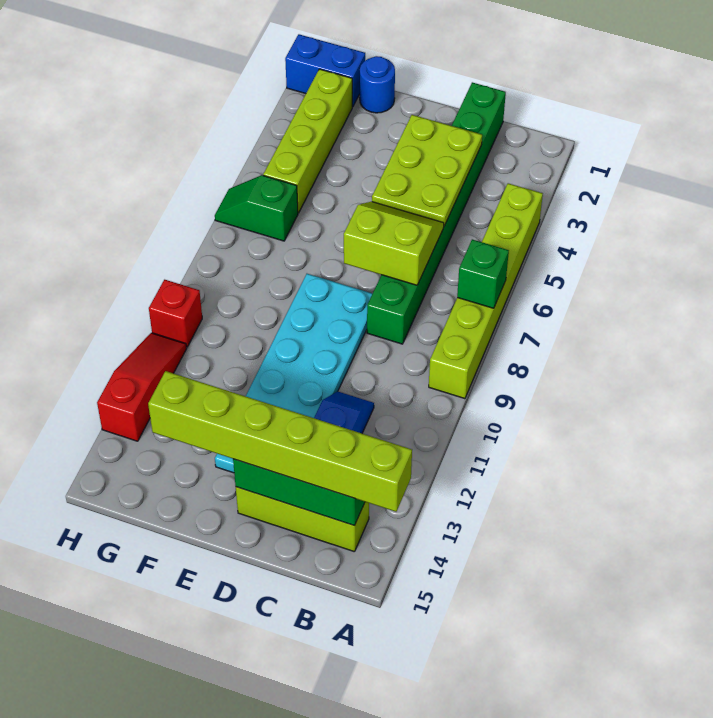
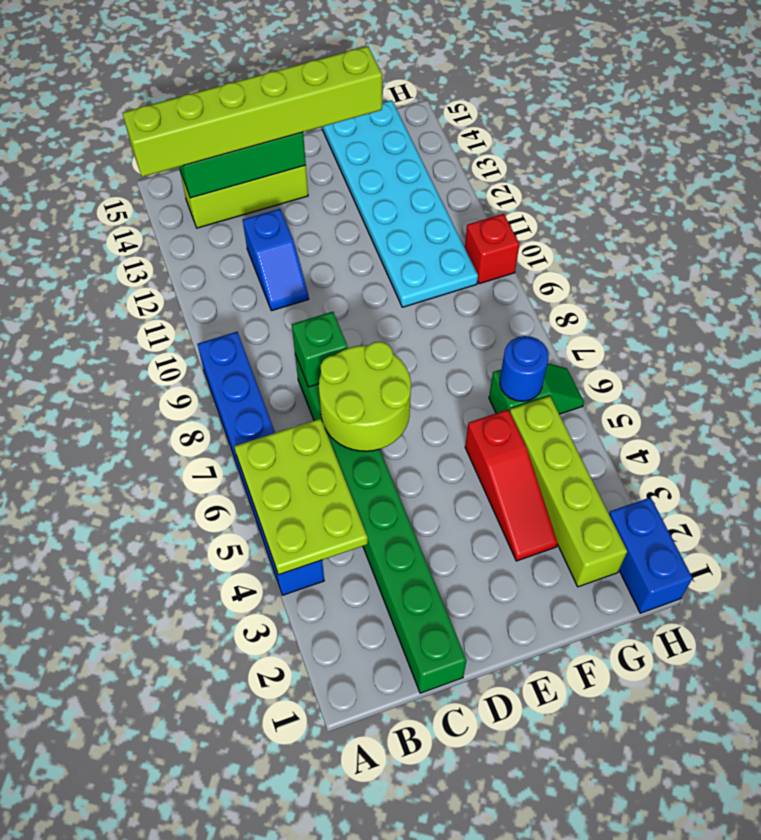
lime 1x6 brick [429,183,543,399] -> blue 1x6 brick [197,332,324,595]
green 1x1 brick [457,239,509,308] -> green 1x1 brick moved to [292,312,348,387]
lime 2x3 plate [372,115,482,226] -> lime 2x3 plate moved to [234,418,368,575]
lime 2x2 slope [344,202,444,285] -> lime 2x2 round brick [319,342,411,451]
cyan 2x6 plate [215,274,373,473] -> cyan 2x6 plate moved to [322,100,478,307]
blue 1x1 round brick [360,56,395,113] -> blue 1x1 round brick moved to [500,336,549,401]
blue 1x2 brick [285,34,365,107] -> blue 1x2 brick turned to [609,497,693,613]
red 1x3 slope [97,333,187,441] -> red 1x3 slope moved to [465,410,558,561]

